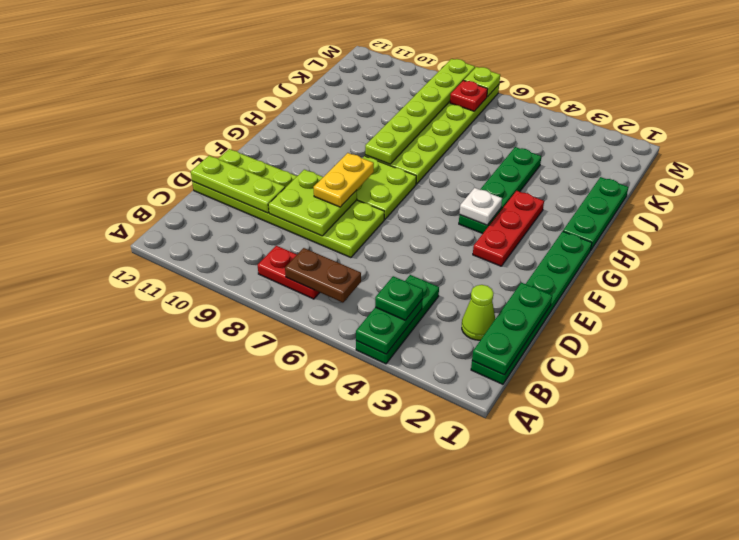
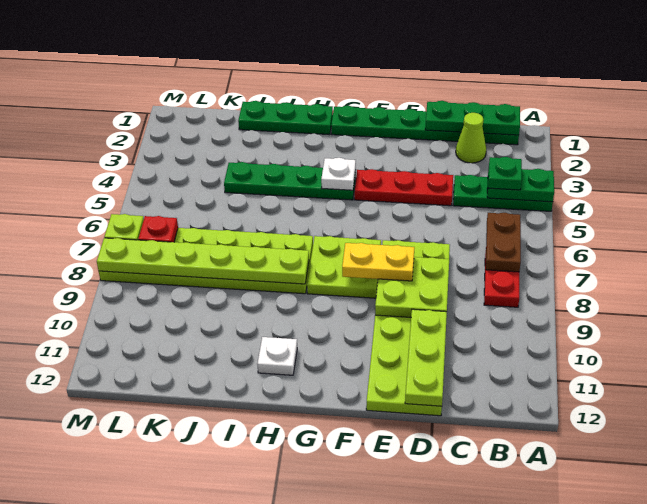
red 1x3 plate [473,191,544,266] -> red 1x3 plate moved to [354,169,453,206]
none -> white 1x1 plate [257,337,297,375]

